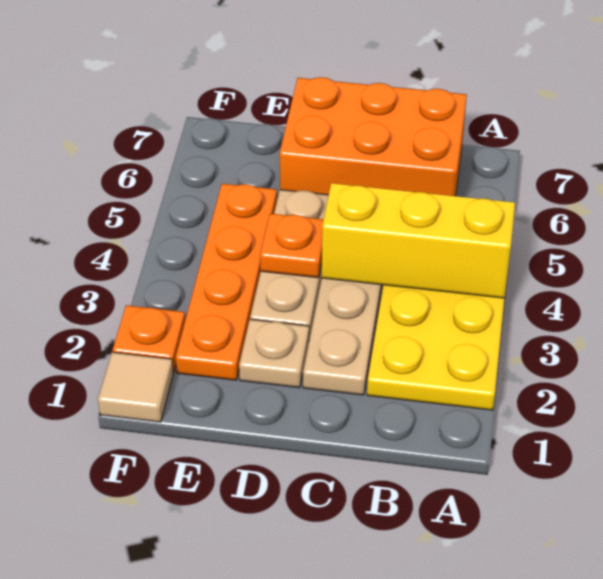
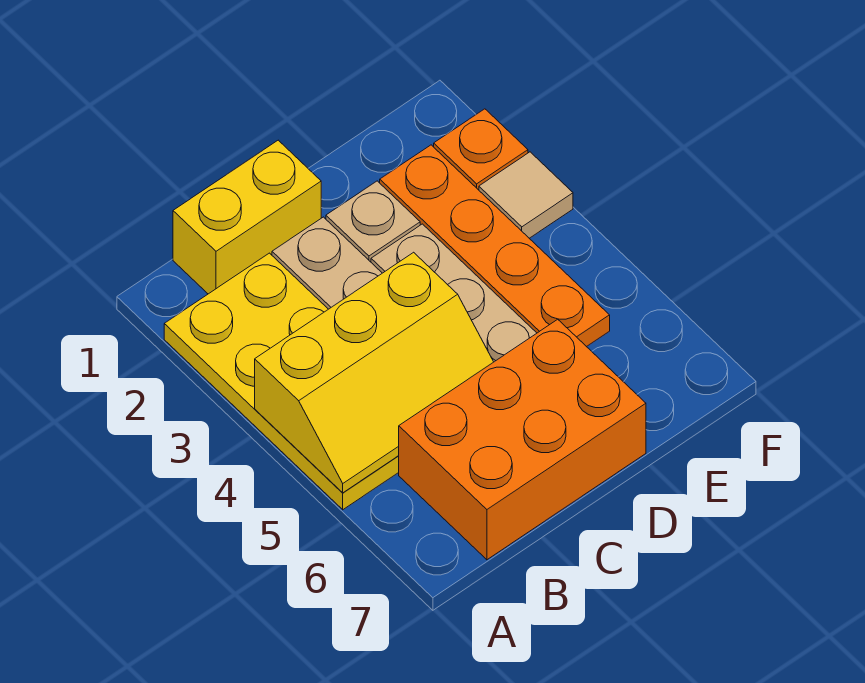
none -> yellow 1x2 brick [173,140,321,294]
orange 1x1 plate [260,214,323,278] -> none
tan 1x1 tile [98,352,173,422] -> tan 1x1 tile moved to [479,152,573,238]

